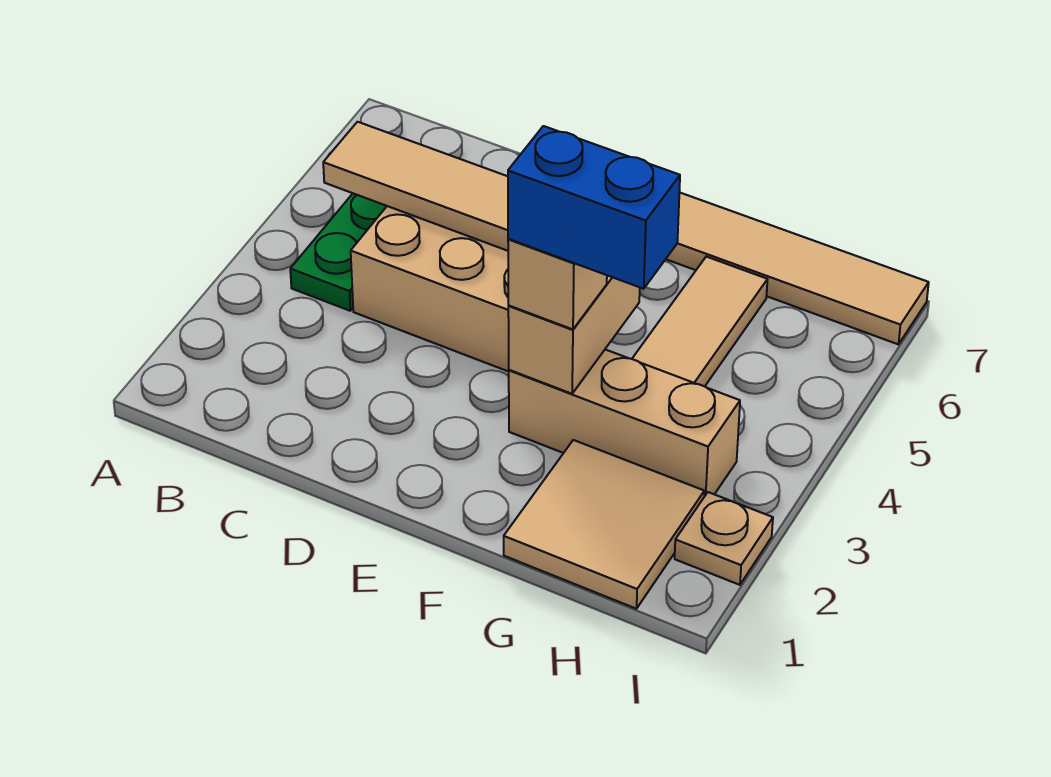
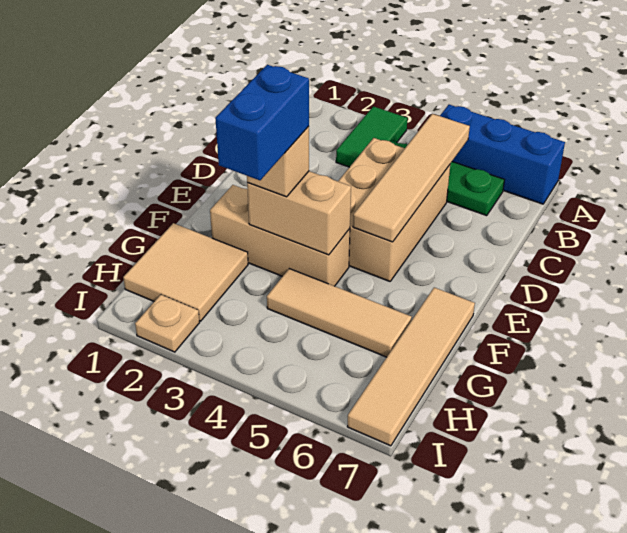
none -> green 1x2 tile [336,106,408,167]
none -> blue 1x3 brick [440,105,565,204]
tan 1x3 brick [509,349,740,497] -> tan 1x3 brick turned to [210,185,350,286]

